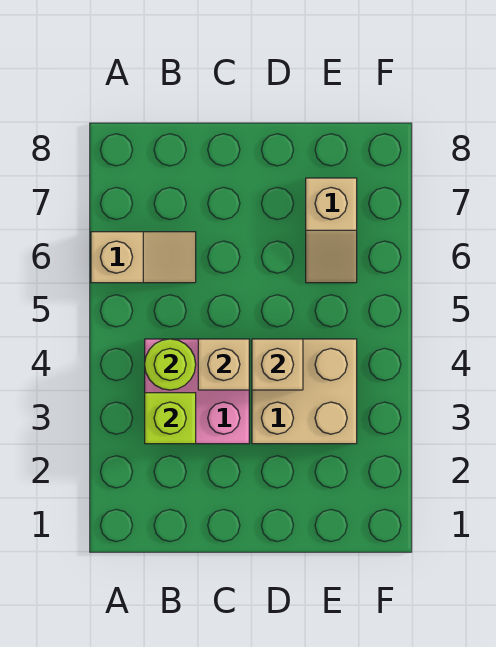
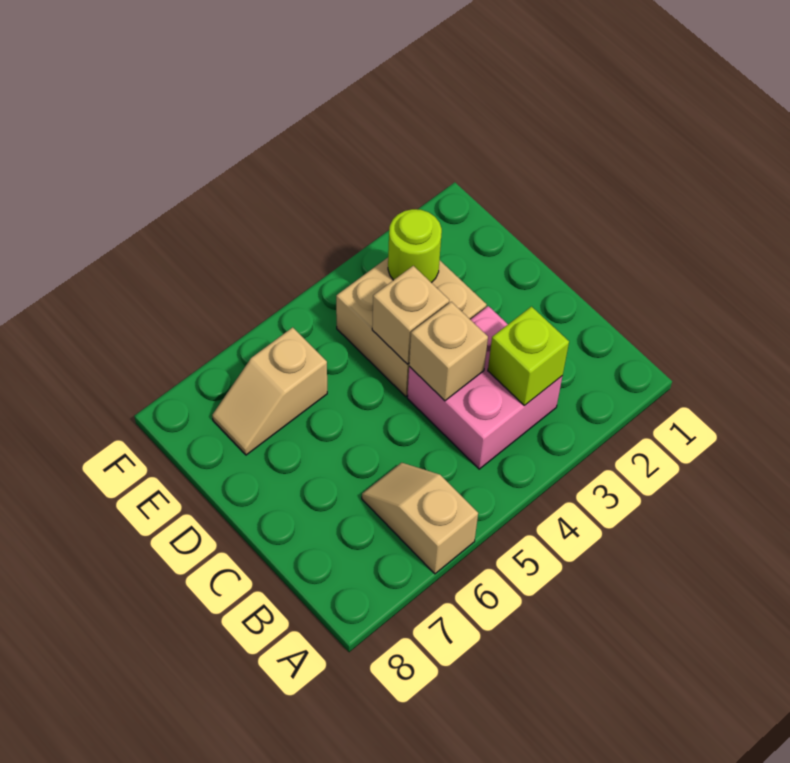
lime 1x1 round brick [145,339,196,390] -> lime 1x1 round brick moved to [388,209,442,283]
tan 1x2 slope [306,178,357,283] -> tan 1x2 slope turned to [212,327,327,455]

